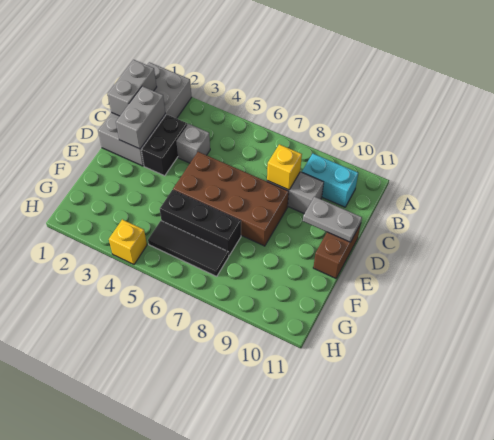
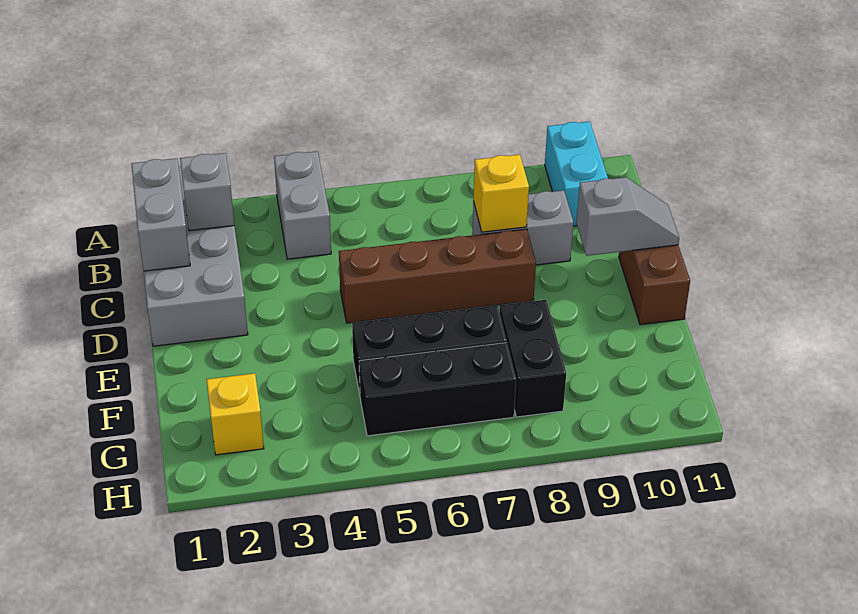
cyan 1x2 brick [302,154,358,207] -> cyan 1x2 brick turned to [545,121,608,226]
grey 1x2 brick [116,86,165,149] -> grey 1x2 brick moved to [274,151,331,259]
black 1x2 brick [141,114,187,176] -> black 1x2 brick moved to [500,300,566,417]
grey 1x1 brick [176,124,210,163] -> grey 1x1 brick moved to [180,153,234,231]
brown 2x4 brick [173,152,289,246] -> brown 1x4 brick [339,229,536,323]
grey 1x2 plate [303,197,362,242] -> grey 1x2 slope [576,177,679,256]
black 1x3 tile [148,221,229,276] -> black 1x3 brick [359,343,516,436]
yellow 1x1 brick [109,219,147,264] -> yellow 1x1 brick moved to [207,373,264,455]

